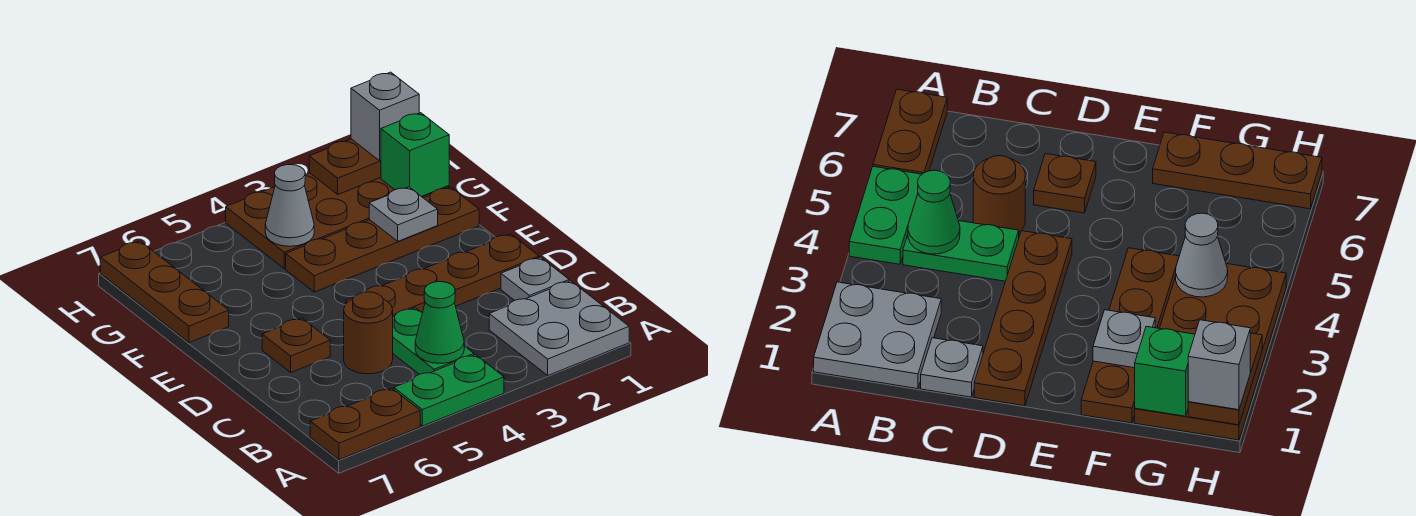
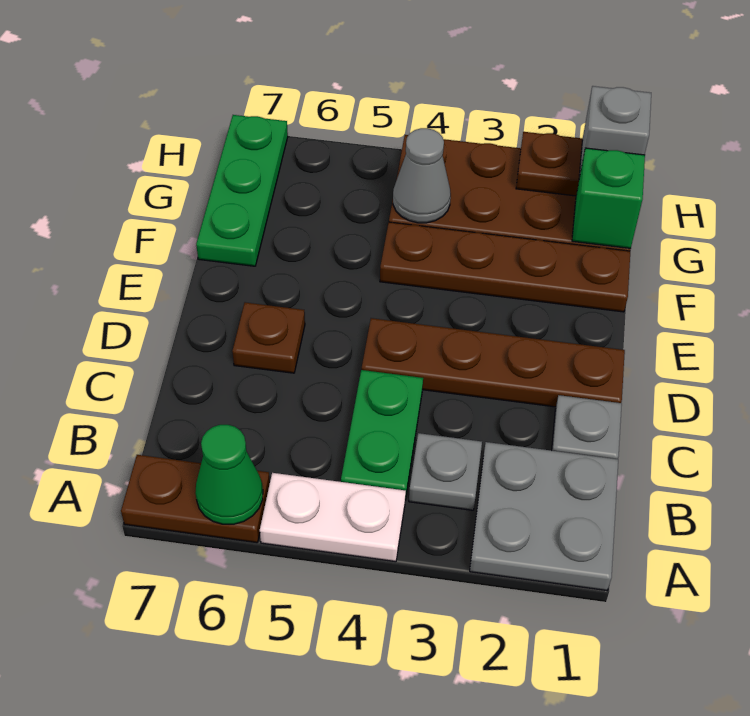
green 1x2 plate [394,355,504,426] -> white 1x2 plate [260,473,406,562]
green 1x1 cone [415,282,464,363] -> green 1x1 cone moved to [195,425,263,524]
brown 1x1 round brick [344,292,393,374] -> none
grey 1x1 plate [369,187,438,241] -> grey 1x1 plate moved to [409,433,482,510]
brown 1x3 plate [100,241,229,343] -> green 1x3 plate [196,115,288,266]

